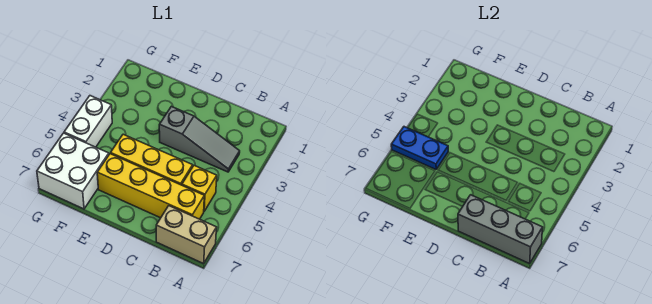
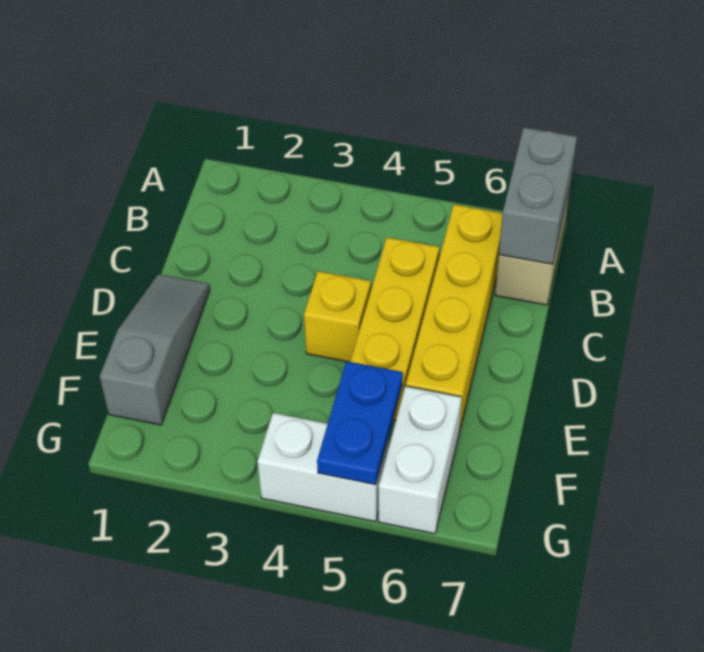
grey 1x3 brick [458,195,543,264] -> grey 1x2 brick [499,128,577,264]
grey 1x3 slope [159,106,240,172] -> grey 1x3 slope moved to [100,274,210,425]
yellow 1x1 brick [182,165,217,211] -> yellow 1x1 brick moved to [304,271,371,362]
white 2x2 brick [37,133,109,209] -> white 1x2 brick [379,386,462,534]

